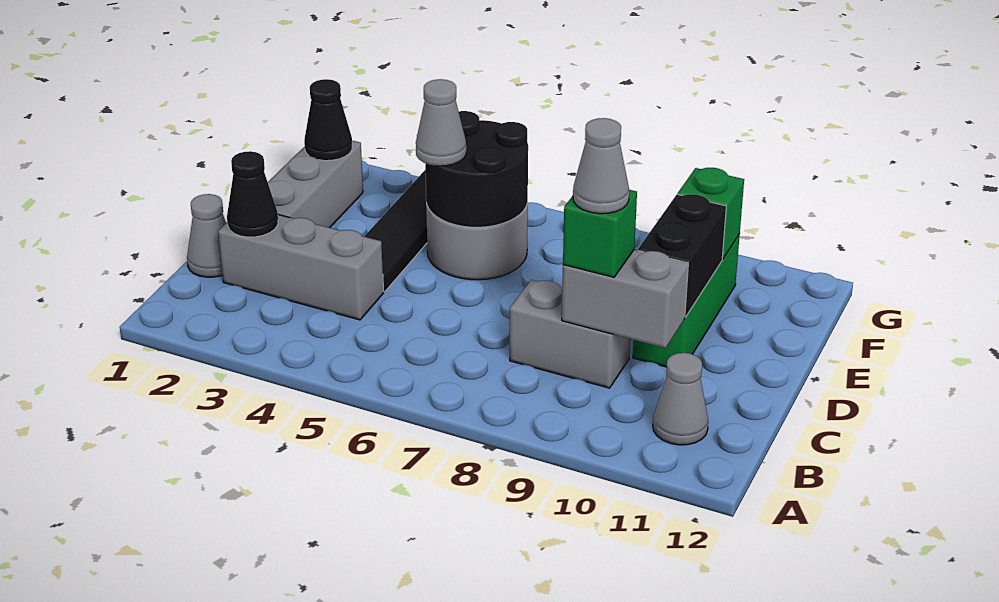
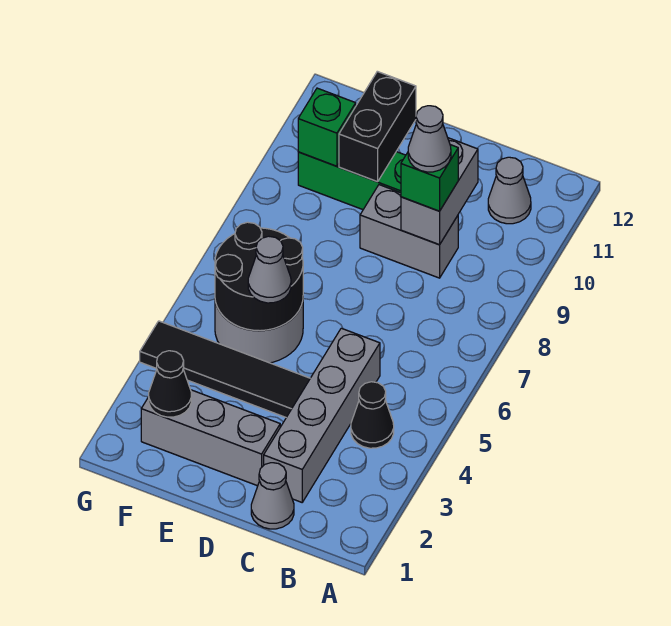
grey 1x3 brick [218,215,384,320] -> grey 1x4 brick [264,328,380,502]
black 1x1 cone [227,151,278,237] -> black 1x1 cone moved to [351,382,394,448]
grey 1x2 brick [510,280,630,388] -> grey 1x2 brick turned to [360,185,458,278]
black 1x2 brick [638,194,726,317] -> black 1x2 brick turned to [339,71,416,182]

